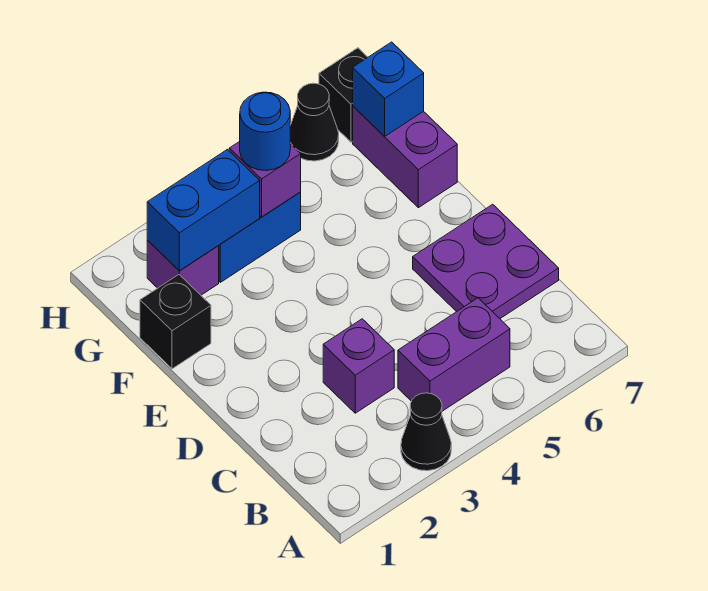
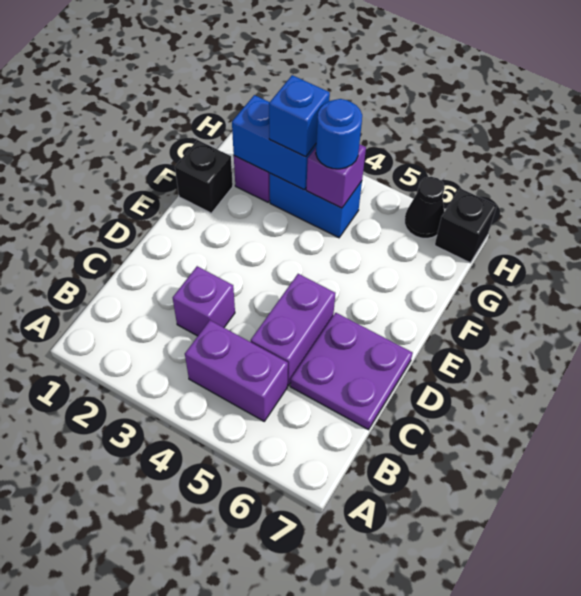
black 1x1 cone [401,393,451,471] -> none
purple 1x2 brick [353,106,457,208] -> purple 1x2 brick moved to [251,274,335,386]
blue 1x1 brick [353,42,424,136] -> blue 1x1 brick moved to [269,75,330,157]

